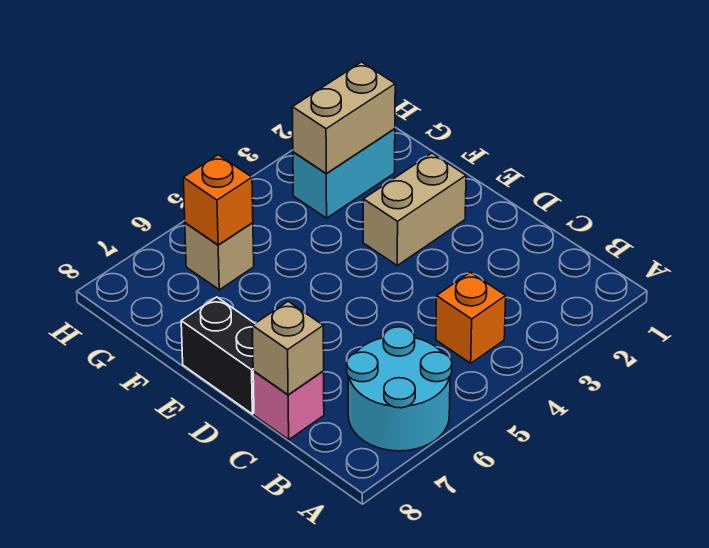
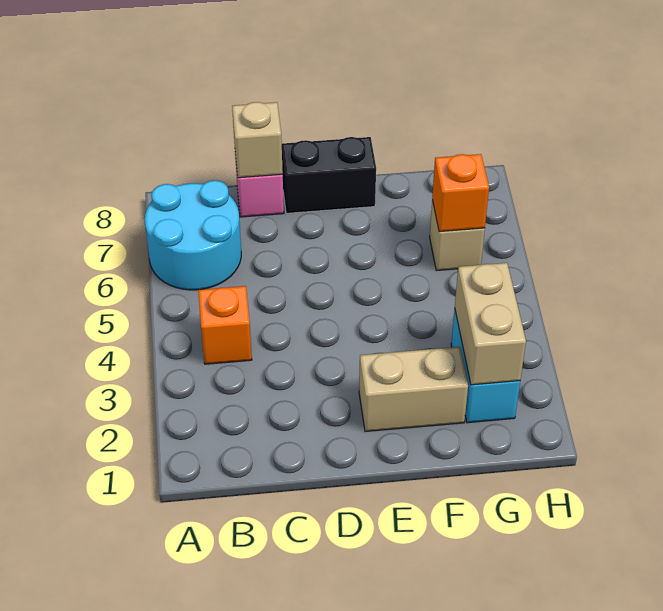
tan 1x2 brick [363,153,466,265] -> tan 1x2 brick turned to [359,347,468,432]

